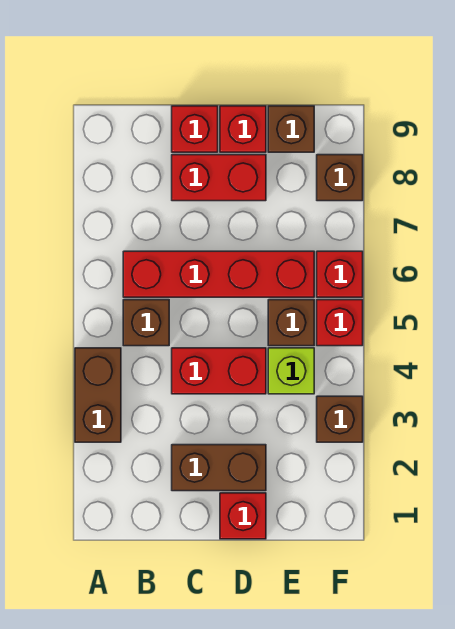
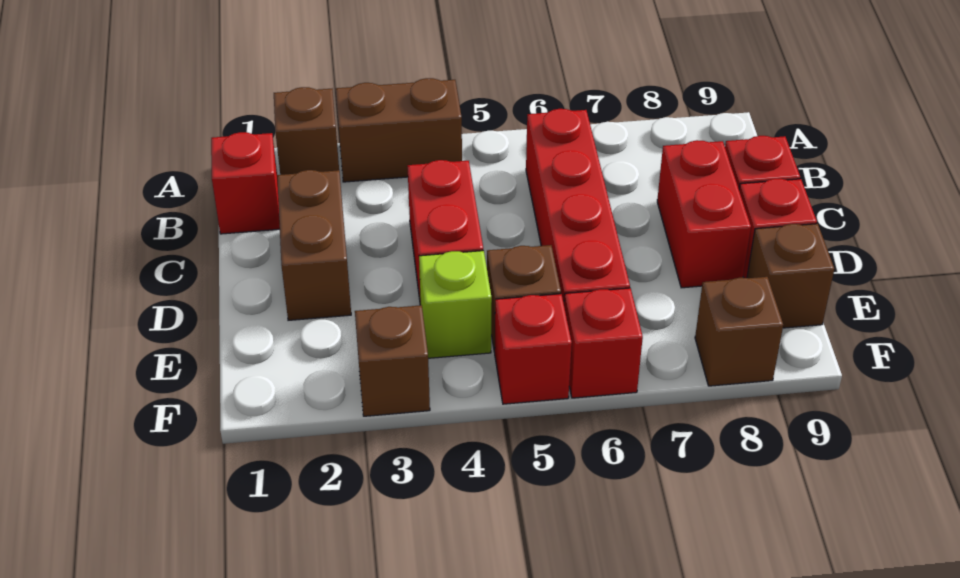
brown 1x1 brick [123,300,169,346] -> brown 1x1 brick moved to [274,87,339,175]
red 1x1 brick [220,493,266,539] -> red 1x1 brick moved to [211,132,280,234]

